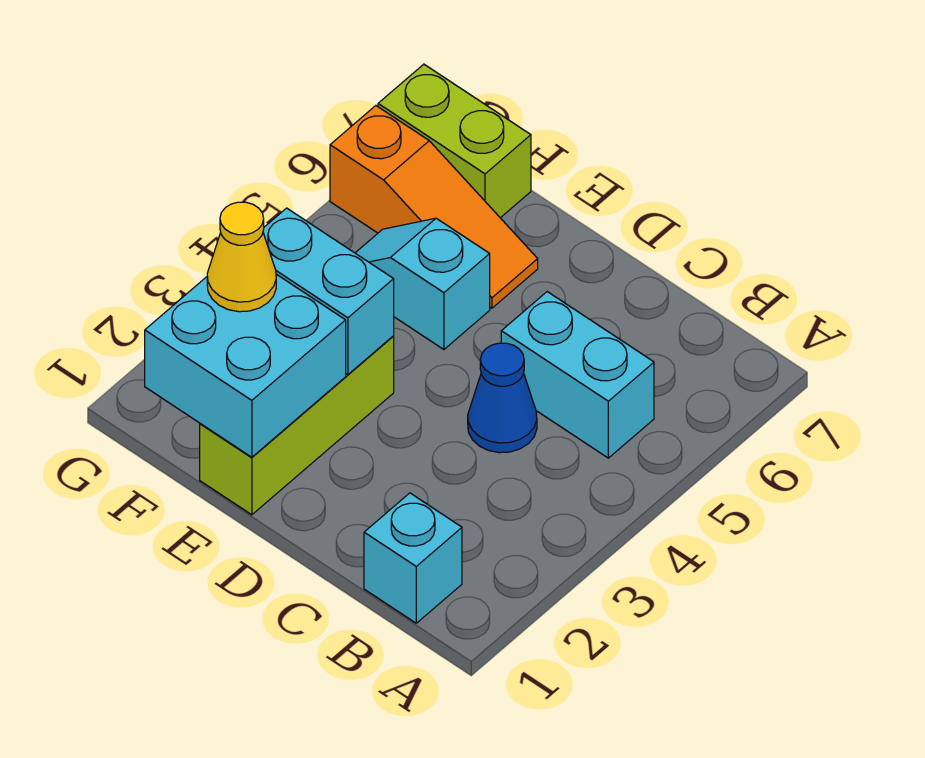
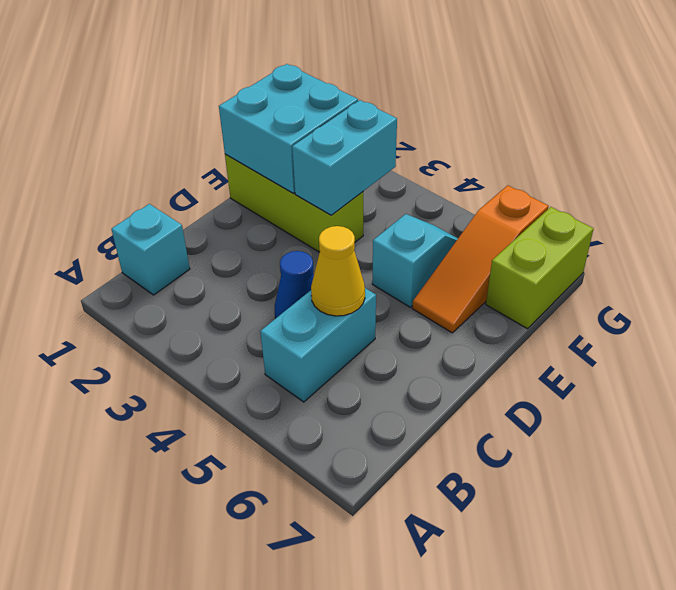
yellow 1x1 cone [207,202,276,312] -> yellow 1x1 cone moved to [311,226,365,316]

